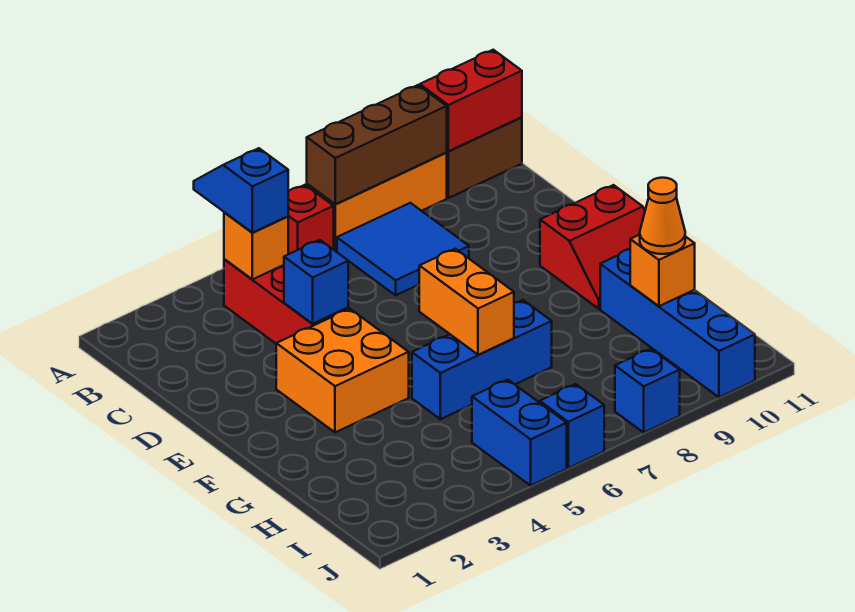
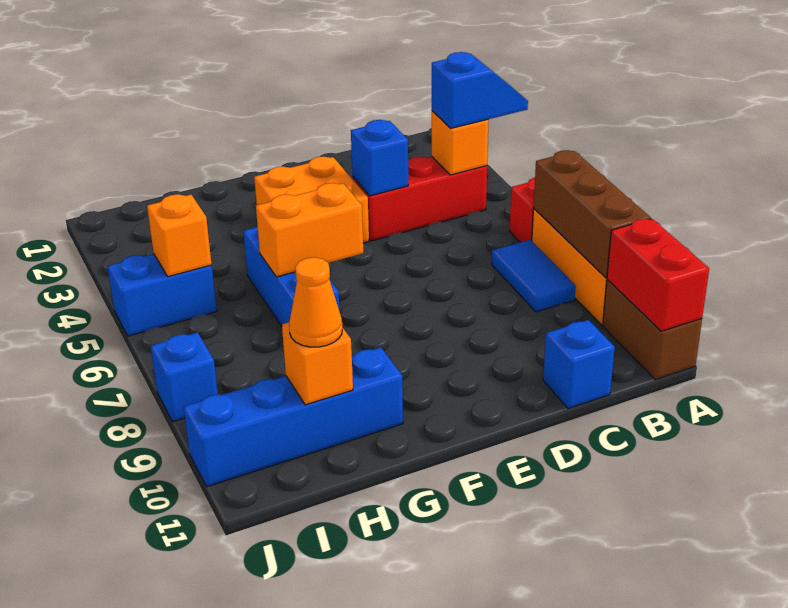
blue 2x2 tile [337,203,469,295] -> blue 1x2 tile [492,240,576,312]
red 2x2 slope [540,185,645,309] -> none
none -> orange 1x1 brick [147,194,212,277]
blue 1x1 brick [540,384,604,468] -> blue 1x1 brick moved to [543,320,615,408]

